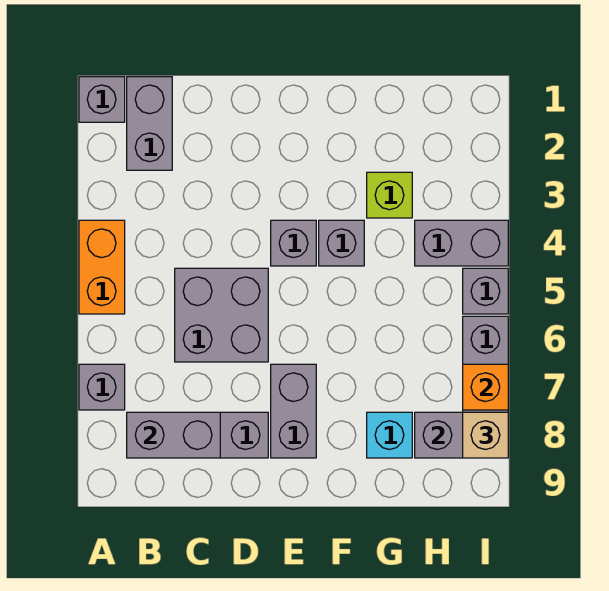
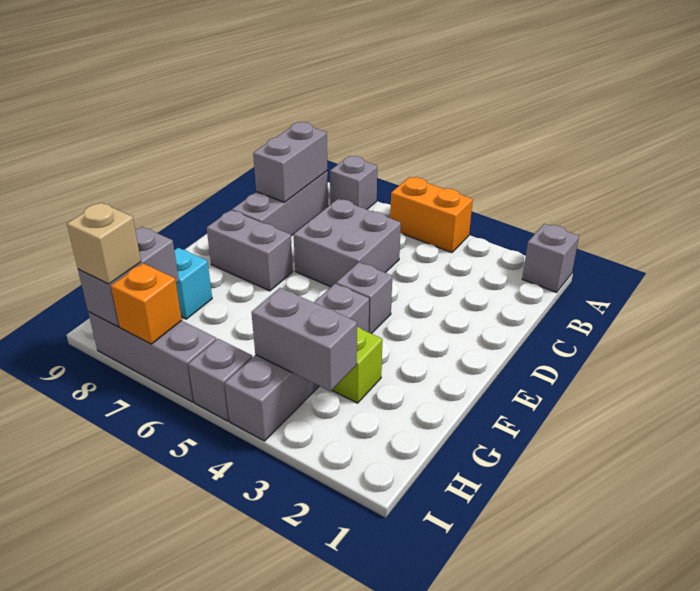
grey 1x2 brick [127,77,172,170] -> grey 1x2 brick moved to [251,288,357,391]

